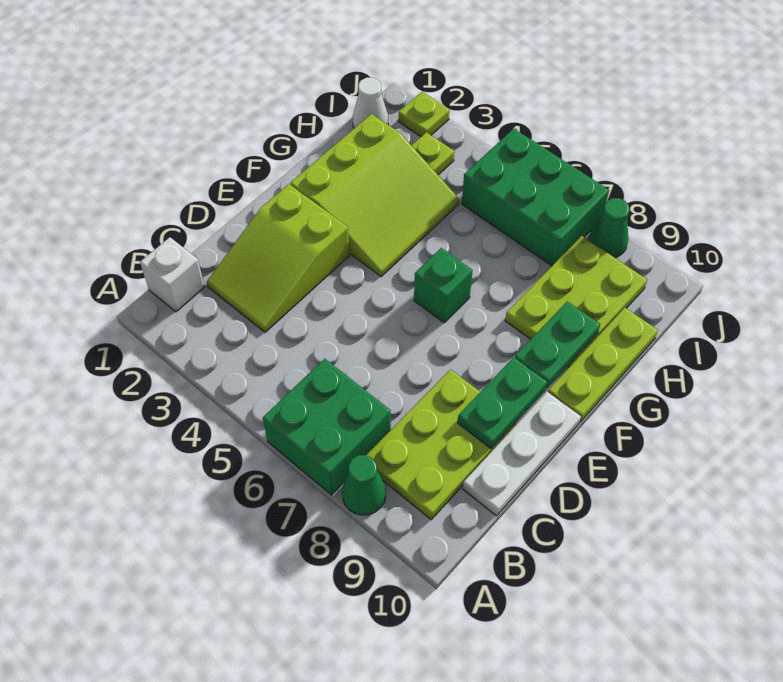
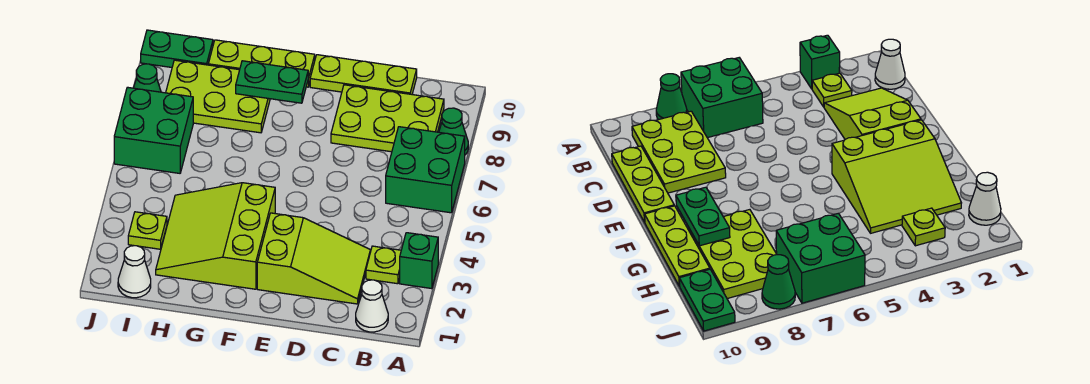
white 1x1 brick [140,237,205,312] -> white 1x1 cone [356,280,388,332]
white 1x3 plate [463,392,581,516] -> lime 1x3 plate [310,55,417,94]
green 1x2 plate [458,357,547,448] -> green 1x2 plate moved to [141,30,213,67]
lime 3x3 slope [290,114,459,276] -> lime 3x3 slope turned to [156,183,275,289]
green 1x1 brick [414,248,473,323] -> green 1x1 brick moved to [400,233,438,289]
green 2x3 brick [462,129,609,266] -> green 2x2 brick [114,87,193,173]
lime 1x1 plate [398,92,450,137] -> lime 1x1 plate moved to [366,246,401,284]

